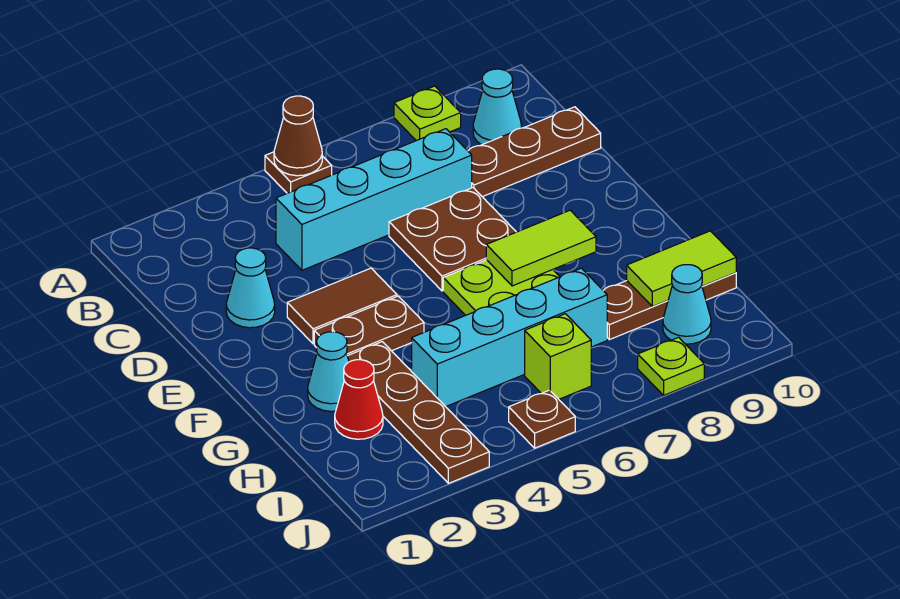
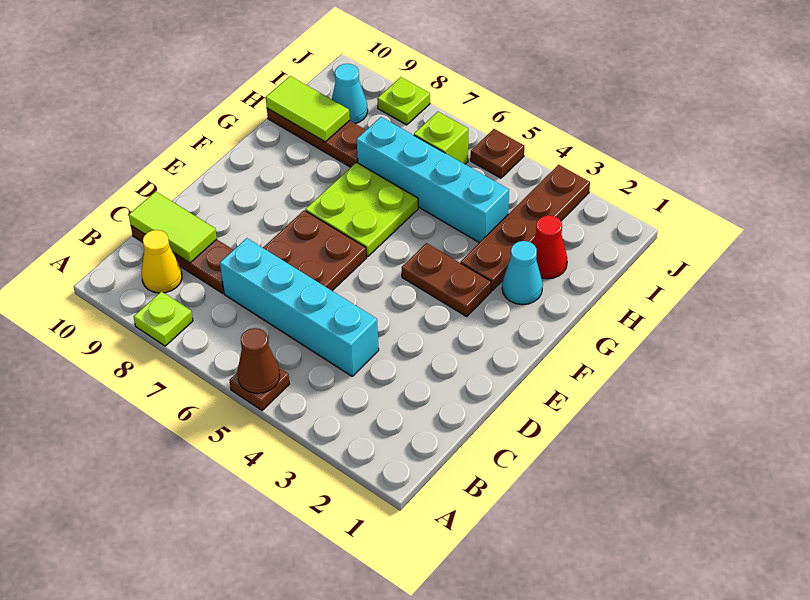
cyan 1x1 cone [473,69,521,145] -> yellow 1x1 cone [142,230,182,293]
cyan 1x1 cone [226,248,275,328] -> none
brown 1x2 tile [287,268,397,344] -> none
lime 1x2 tile [486,210,596,286] -> lime 1x2 tile moved to [129,191,217,263]

